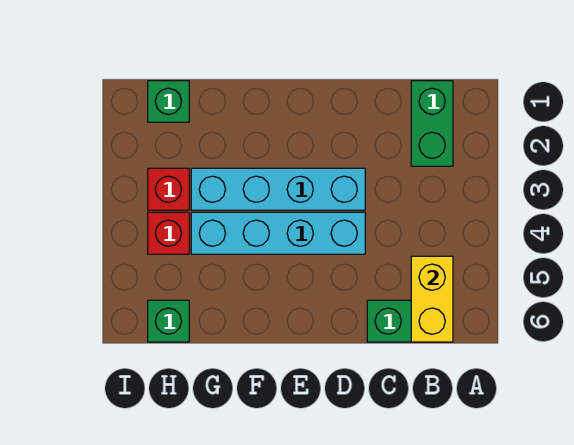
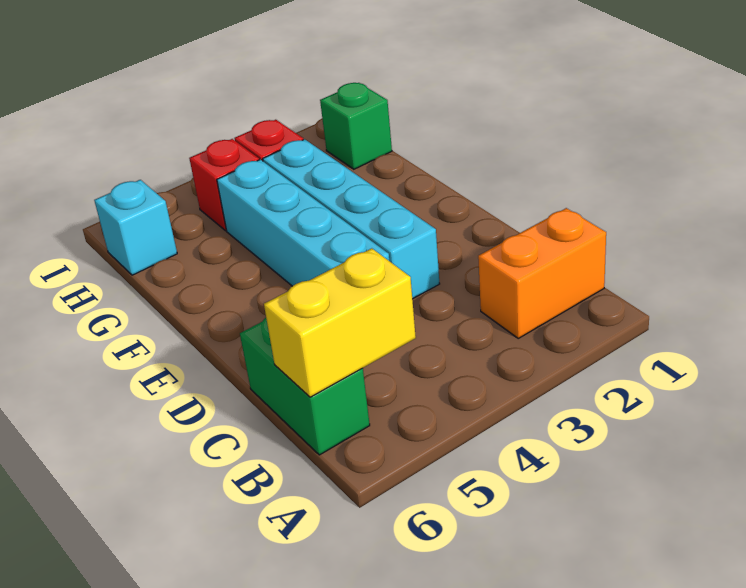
green 1x2 brick [411,81,453,166] -> orange 1x2 brick [478,208,606,338]
green 1x1 brick [148,300,189,342] -> cyan 1x1 brick [94,180,177,275]

